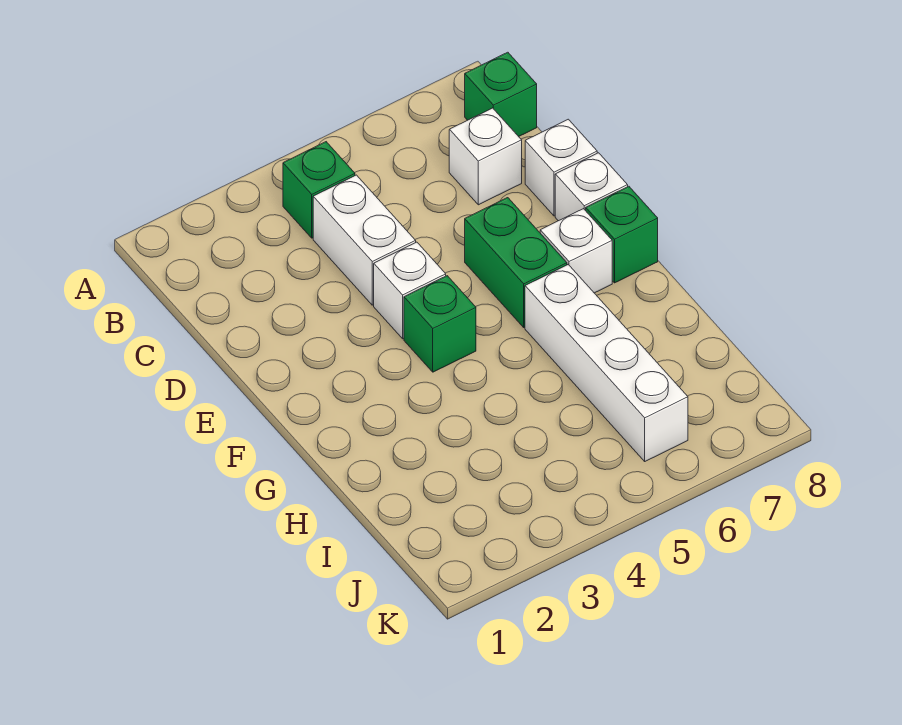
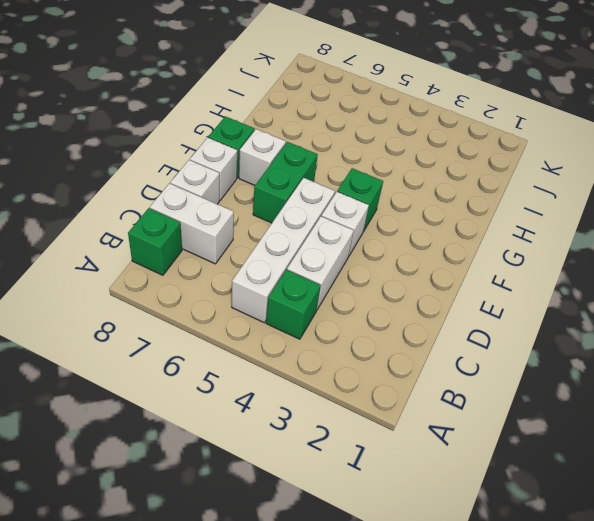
white 1x1 brick [449,108,522,205] -> white 1x2 brick [150,183,234,264]
white 1x4 brick [525,265,688,461] -> white 1x4 brick moved to [232,178,335,323]

